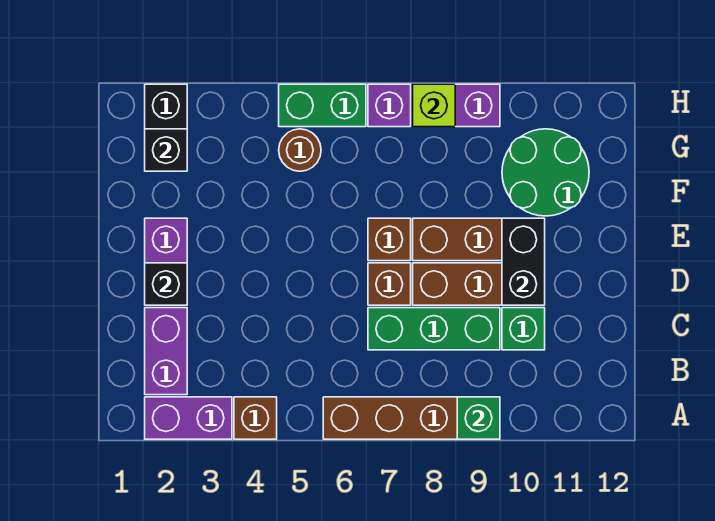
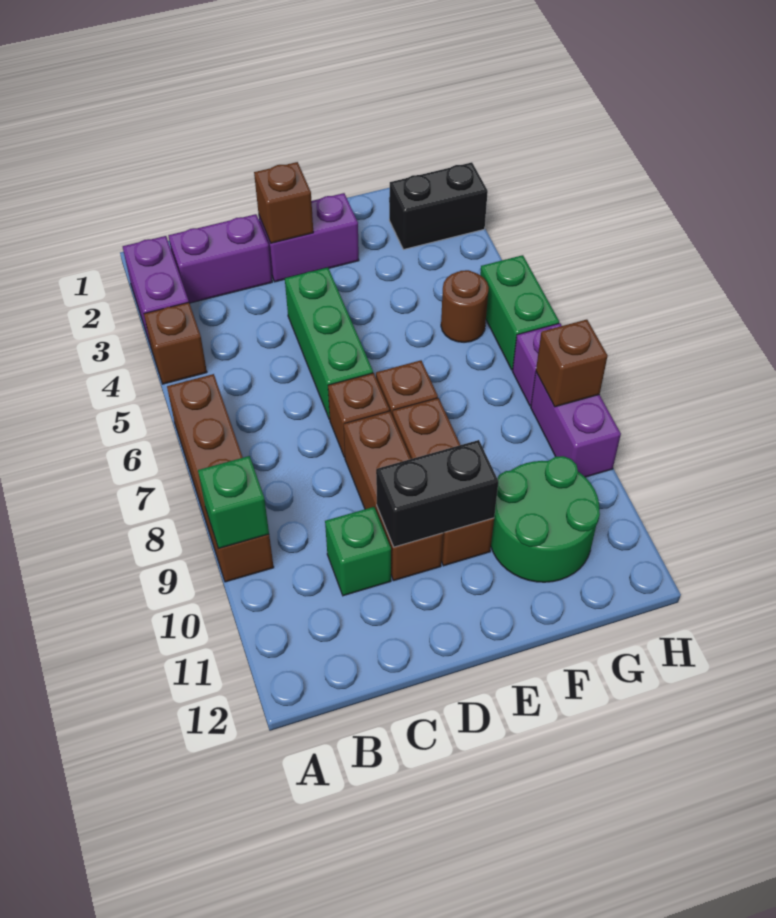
green 1x3 brick [368,308,500,350] -> green 1x3 brick moved to [285,268,373,419]
black 1x1 brick [145,263,187,305] -> brown 1x1 brick [254,162,313,243]
black 1x1 brick [145,129,187,171] -> none
lime 1x1 brick [413,84,455,127] -> brown 1x1 brick [536,320,607,407]

